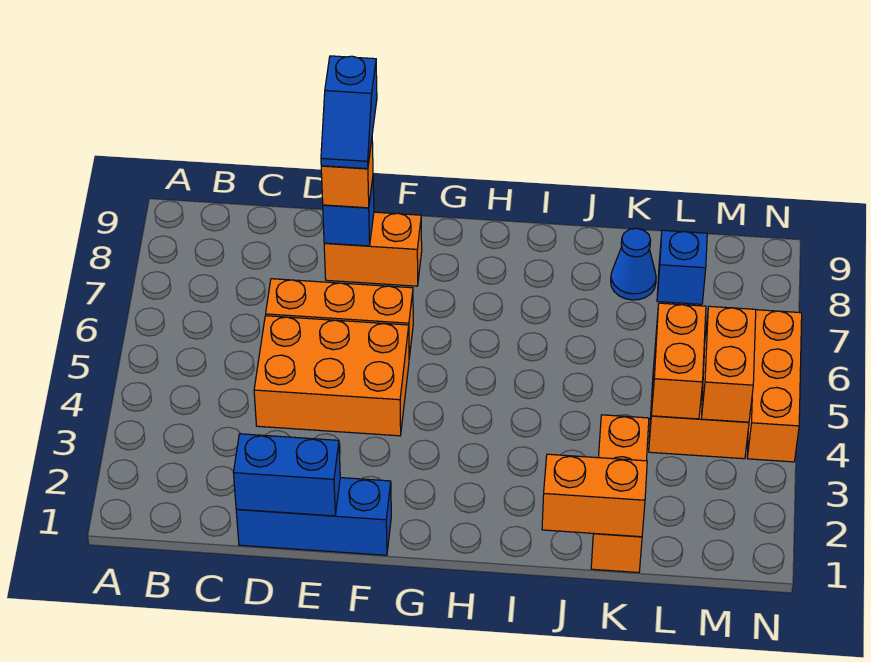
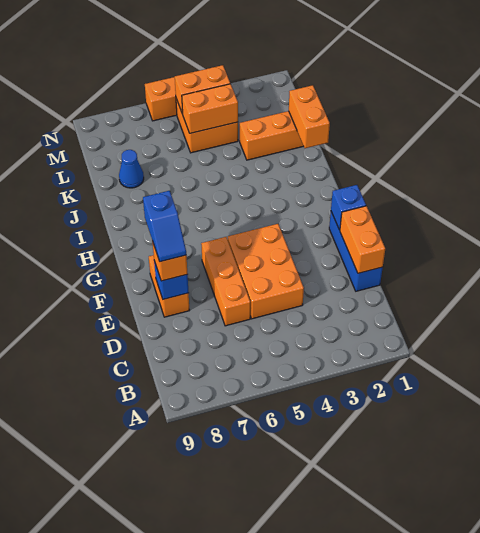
blue 1x2 brick [234,434,340,516] -> orange 1x2 brick [340,206,385,273]
blue 1x2 slope [321,56,377,169] -> blue 1x2 slope turned to [143,191,186,262]
blue 1x1 brick [657,230,707,304] -> blue 1x1 brick moved to [331,185,366,230]

